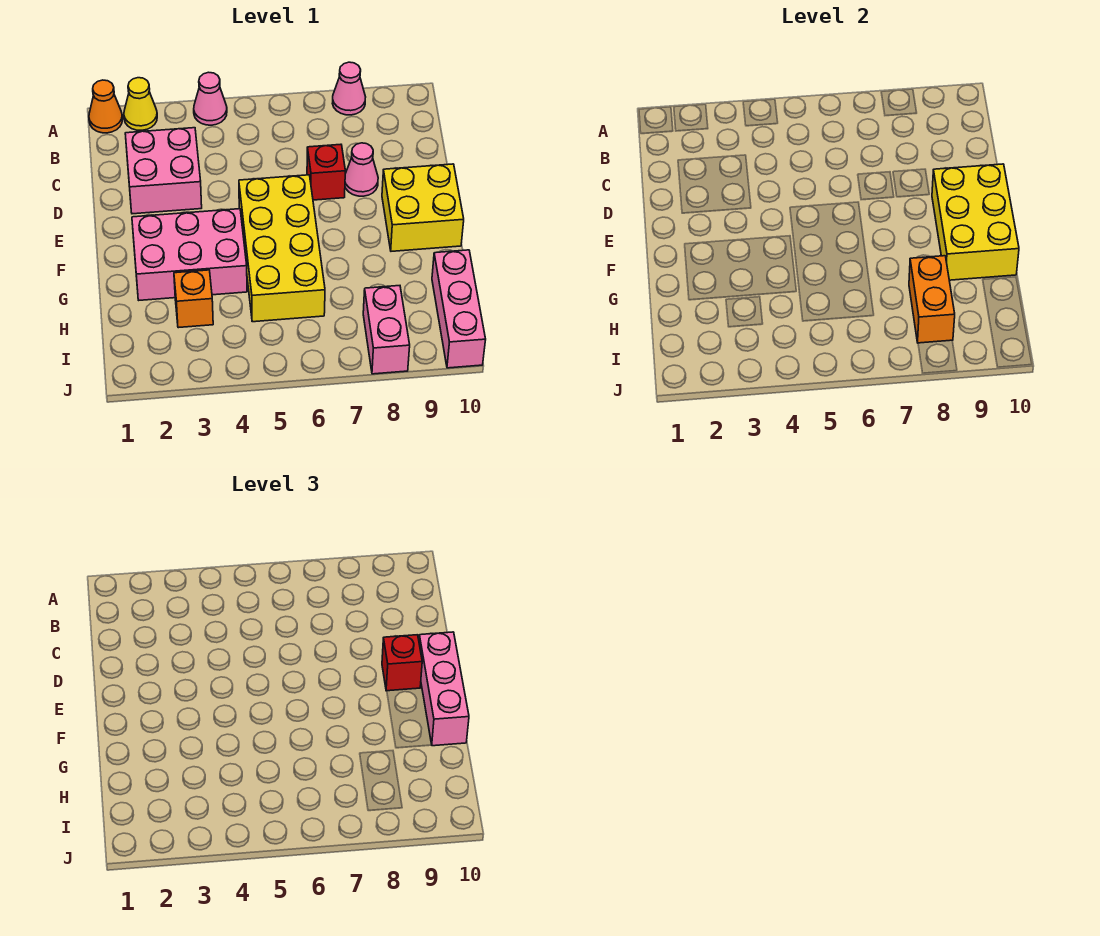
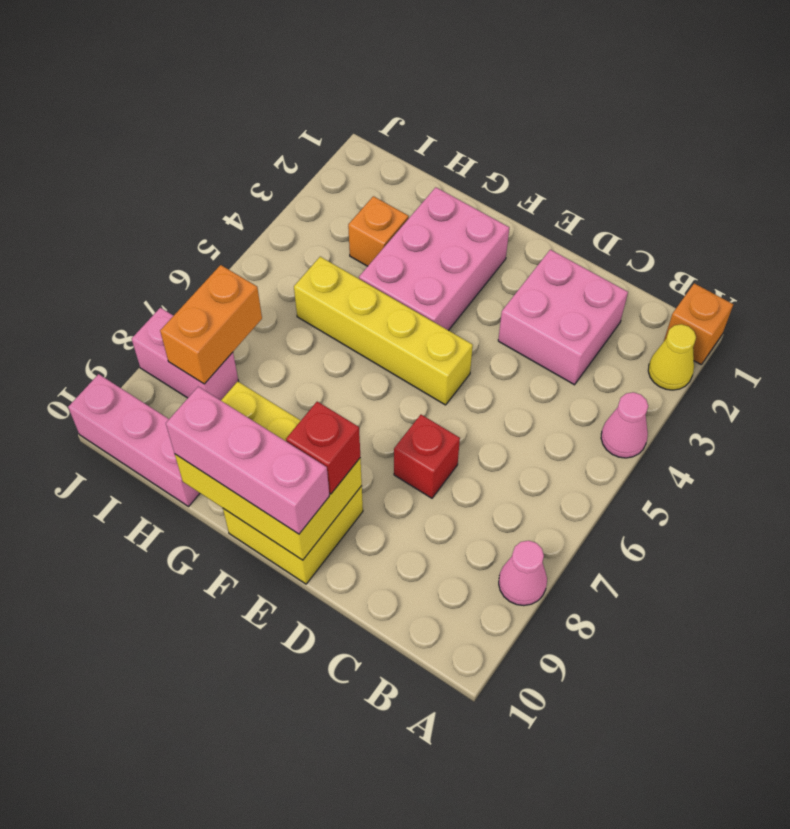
orange 1x1 cone [89,80,122,133] -> orange 1x1 brick [664,283,733,365]
pink 1x1 cone [345,143,378,196] -> none
yellow 2x4 brick [239,175,325,322] -> yellow 1x4 brick [294,257,473,405]
orange 1x2 brick [909,256,955,343] -> orange 1x2 brick turned to [160,265,262,384]

